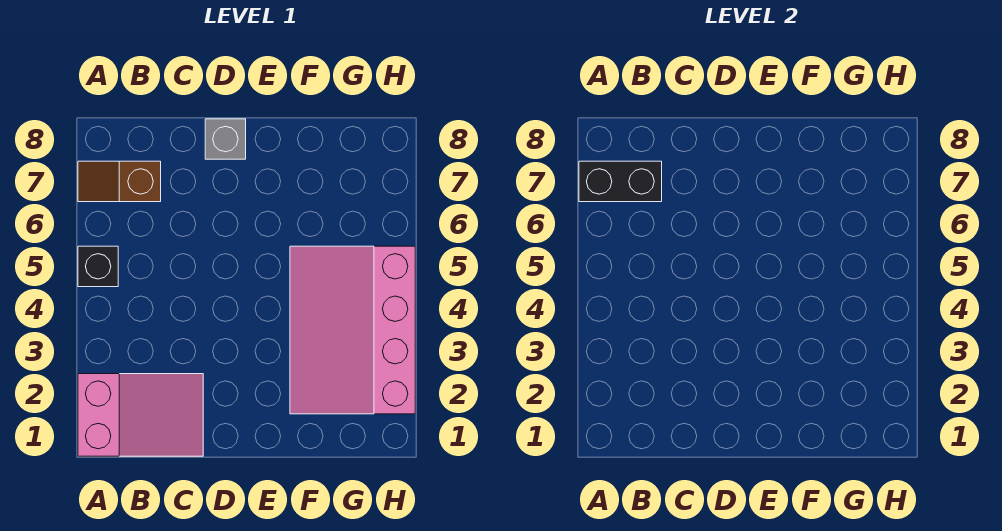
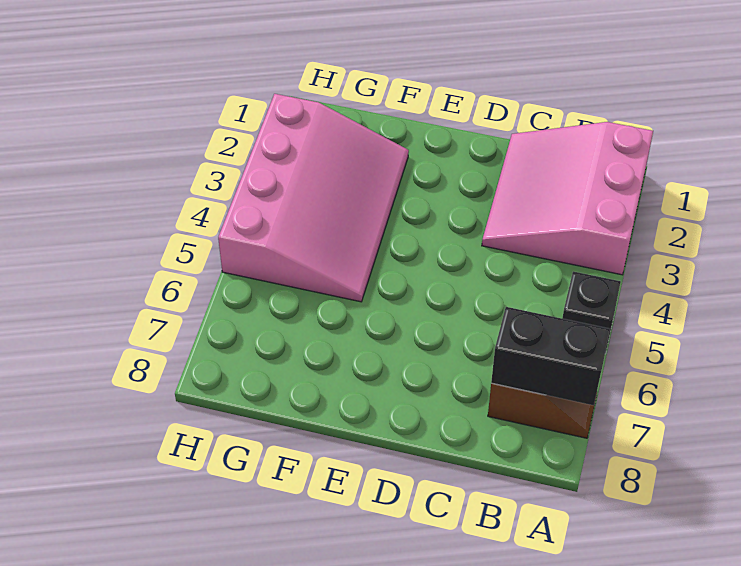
pink 2x3 slope [78,374,203,456] -> pink 3x3 slope [482,122,653,275]
grey 1x1 brick [205,119,246,159] -> none

